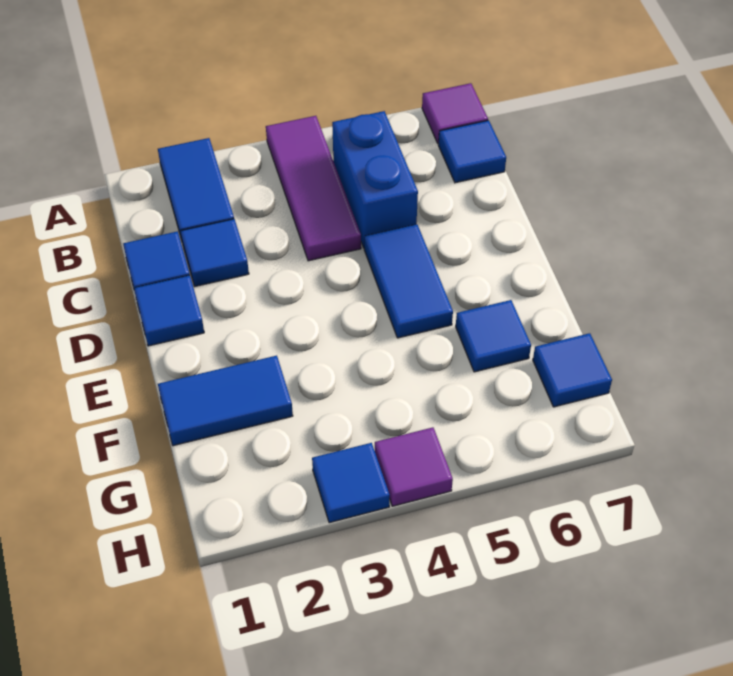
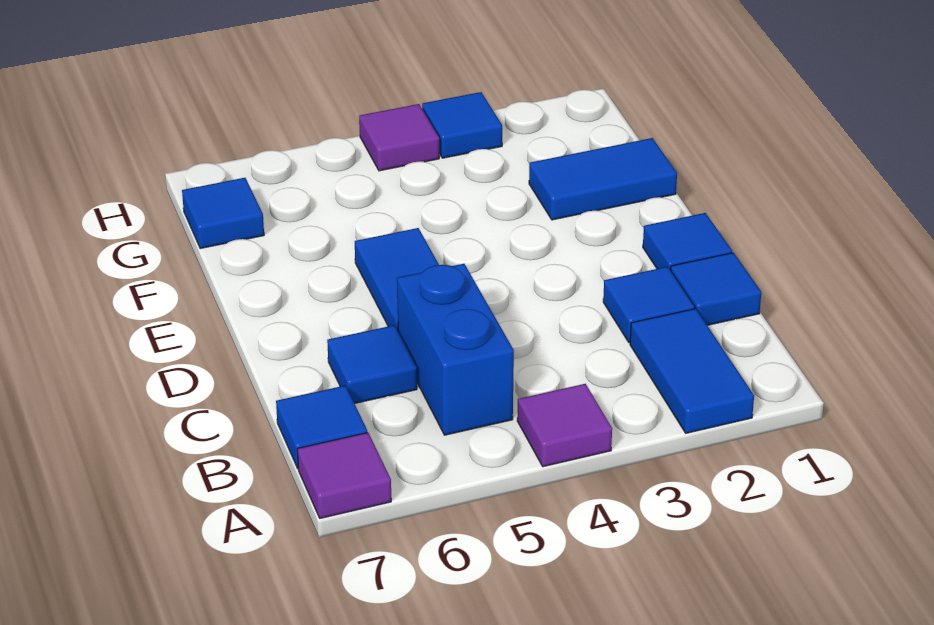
purple 1x3 tile [266,116,361,261] -> purple 1x1 tile [517,384,612,467]
blue 1x1 tile [456,300,531,372] -> blue 1x1 tile moved to [327,325,417,404]

